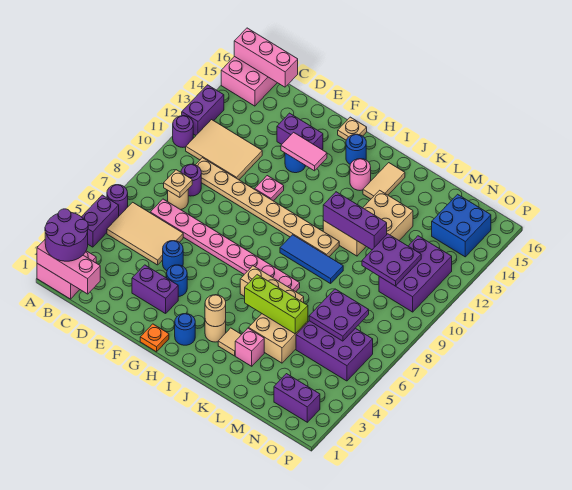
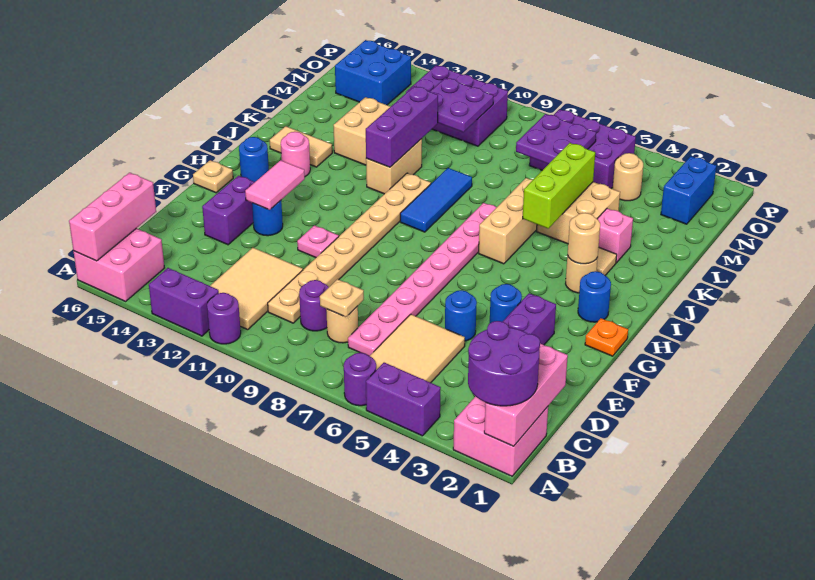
purple 2x3 brick [296,321,373,381] -> purple 2x3 brick turned to [529,109,636,188]
purple 1x2 brick [274,374,320,422] -> blue 1x2 brick [661,156,716,224]
none -> tan 1x1 round brick [613,153,643,201]

